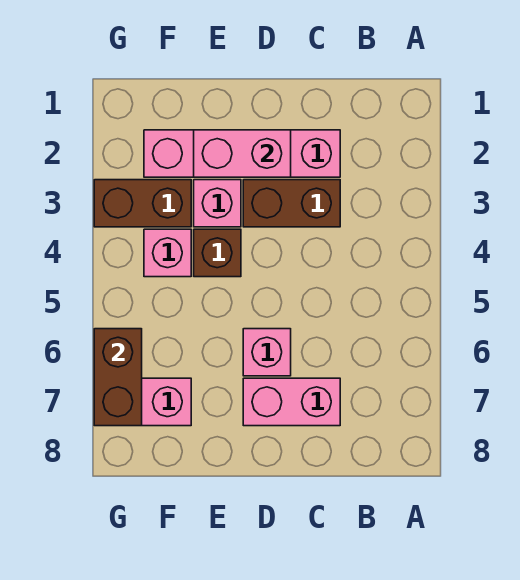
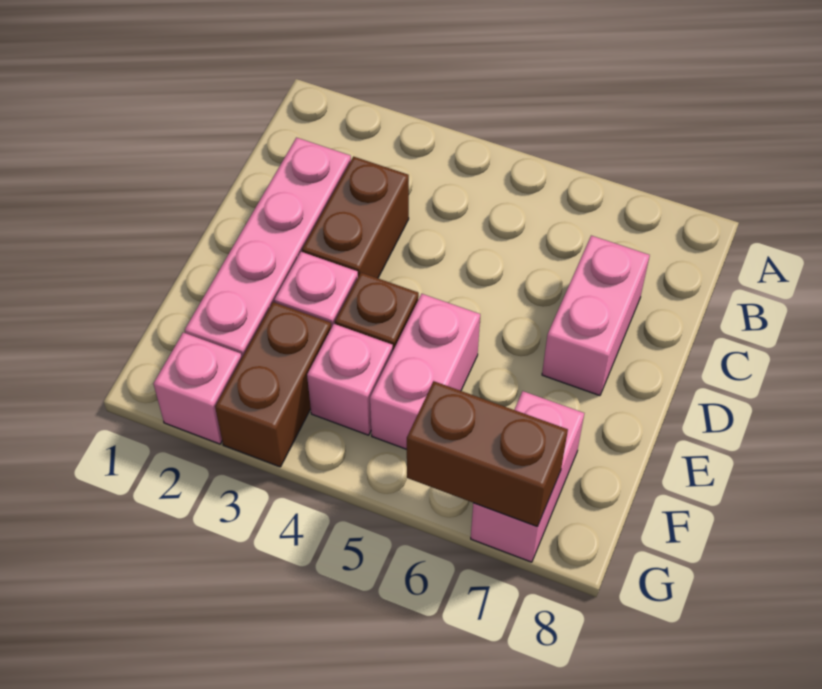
pink 1x2 brick [194,130,291,177] -> pink 1x2 brick moved to [370,294,480,449]
pink 1x1 brick [243,329,291,376] -> pink 1x1 brick moved to [153,332,242,444]

